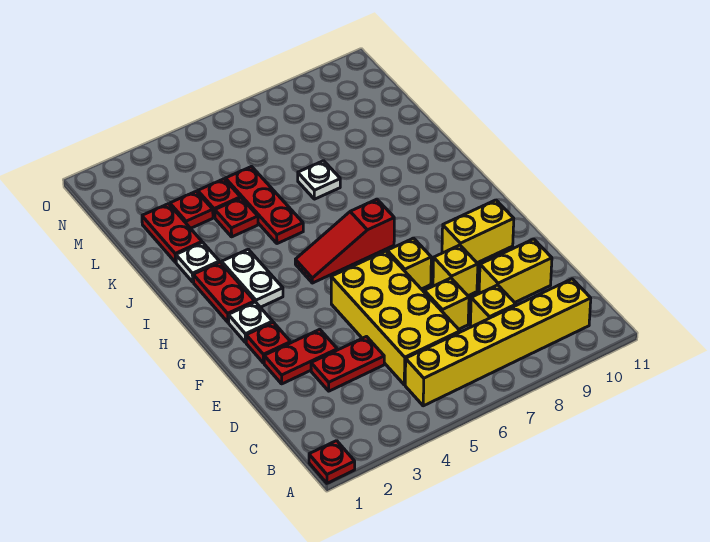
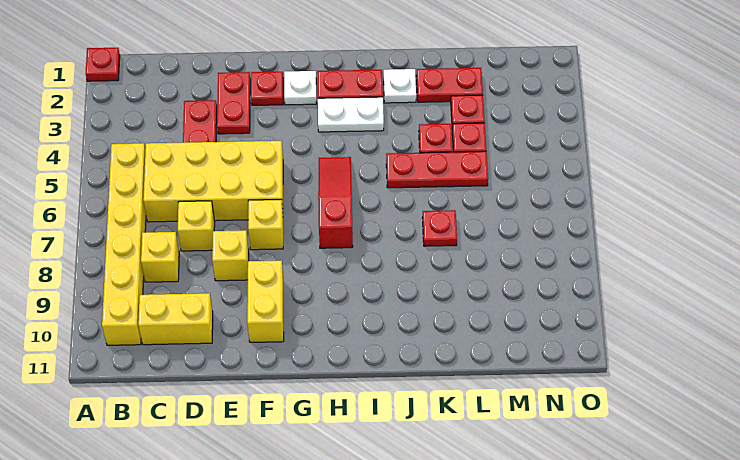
yellow 1x2 brick [479,239,552,303] -> yellow 1x2 brick turned to [138,293,213,345]
white 1x1 plate [298,161,340,199] -> red 1x1 plate [422,210,457,246]

